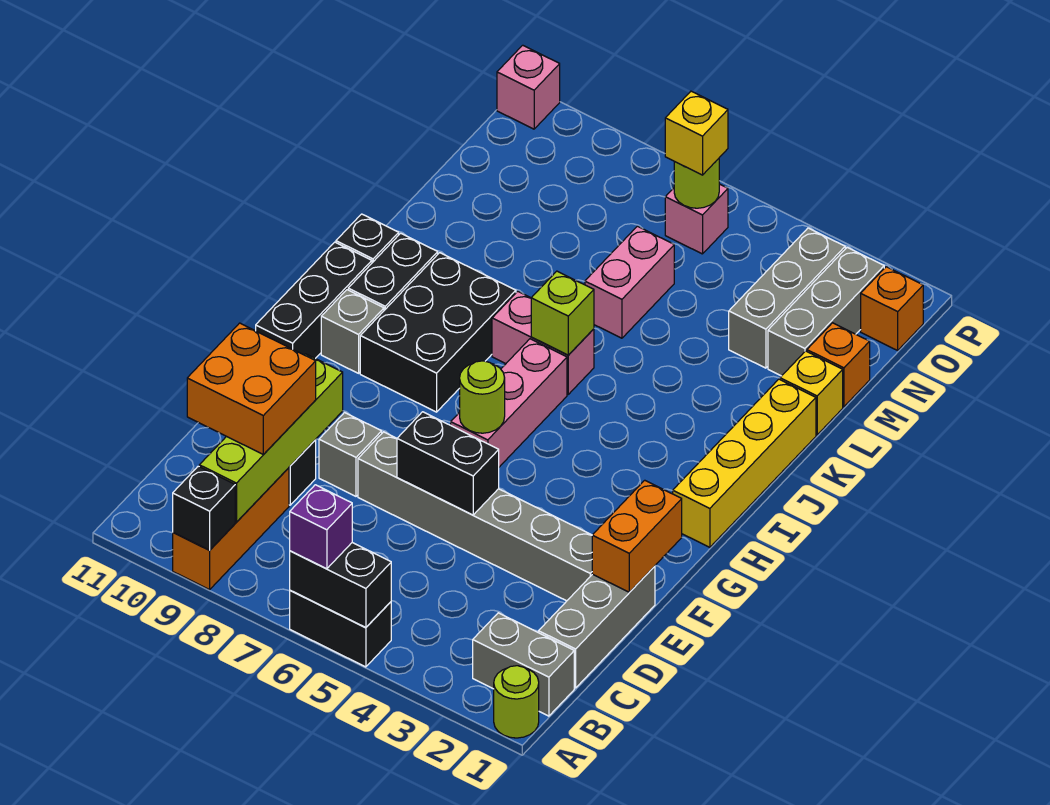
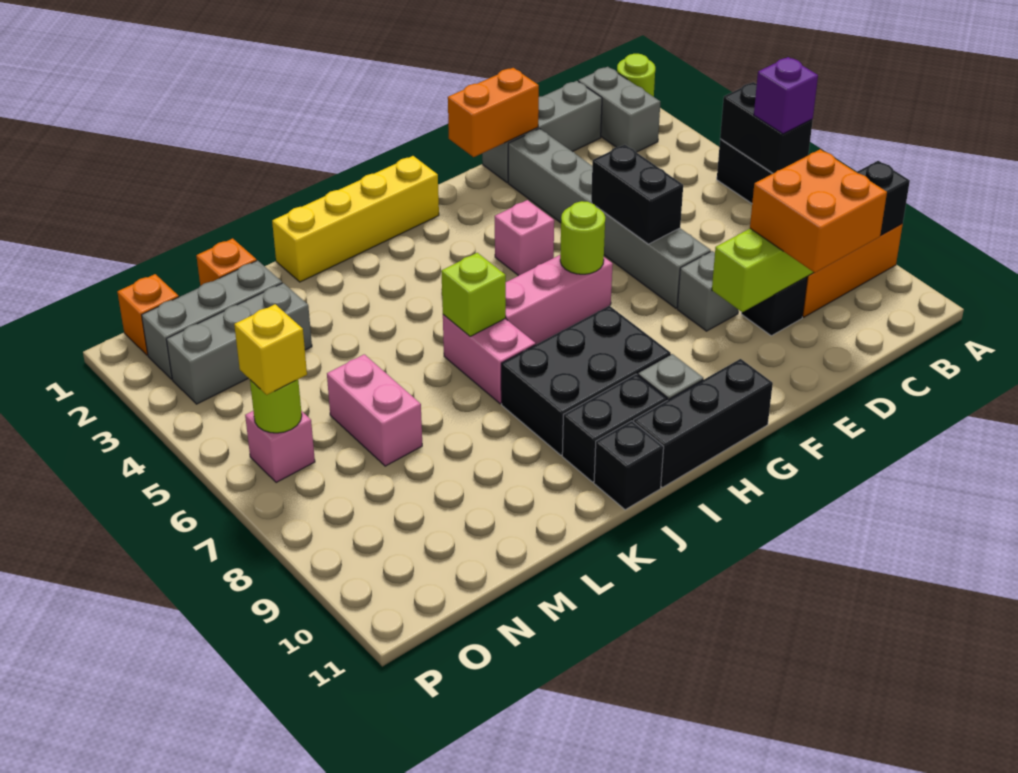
yellow 1x1 brick [780,351,843,435] -> none
pink 1x2 brick [585,226,674,338] -> pink 1x2 brick turned to [327,354,422,466]
pink 1x1 brick [497,45,560,129] -> pink 1x1 brick moved to [495,200,554,276]

